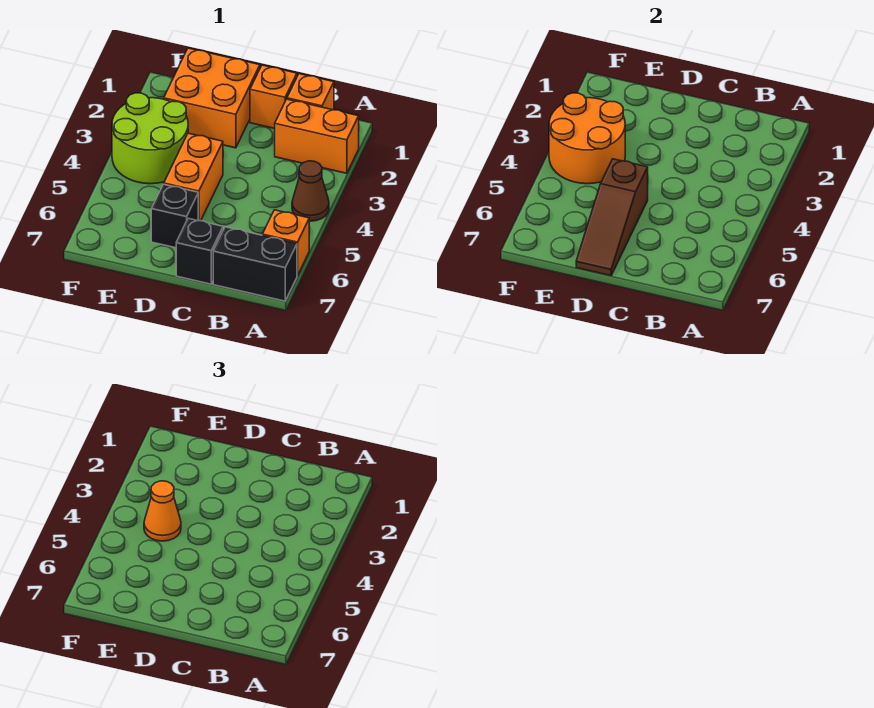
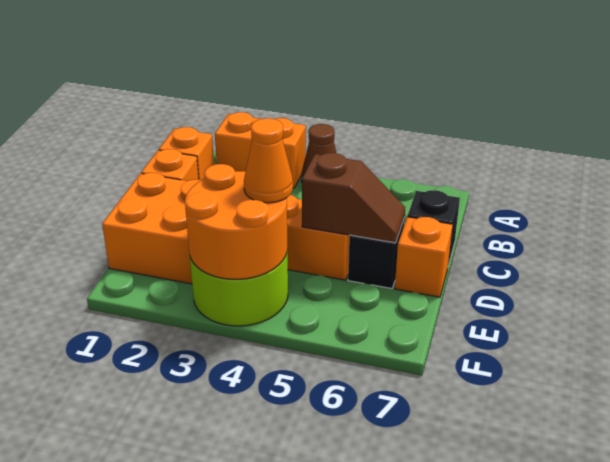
orange 1x2 brick [275,99,359,173] -> orange 1x2 brick turned to [215,112,306,188]
orange 1x1 brick [262,210,309,276] -> orange 1x1 brick moved to [395,217,453,297]
black 1x2 brick [213,227,297,301] -> none
brown 1x3 slope [576,159,648,276] -> brown 1x2 slope [302,153,405,243]

